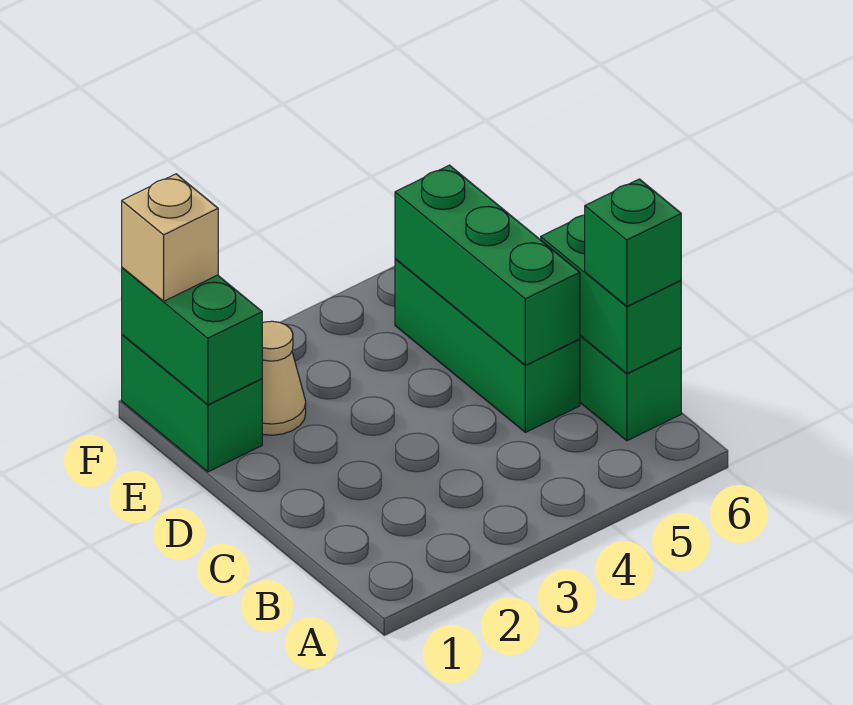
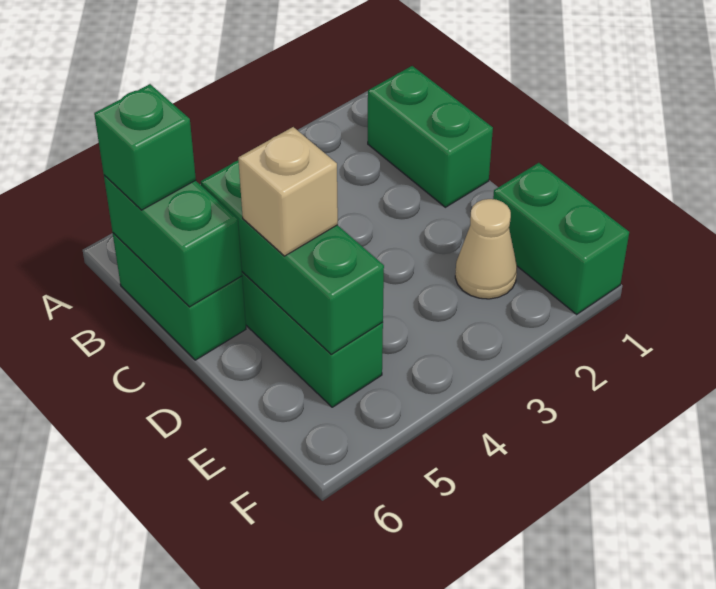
green 1x2 brick [122,268,262,405] -> green 1x2 brick moved to [368,66,493,207]
tan 1x1 brick [122,174,218,301] -> tan 1x1 brick moved to [238,127,338,256]

